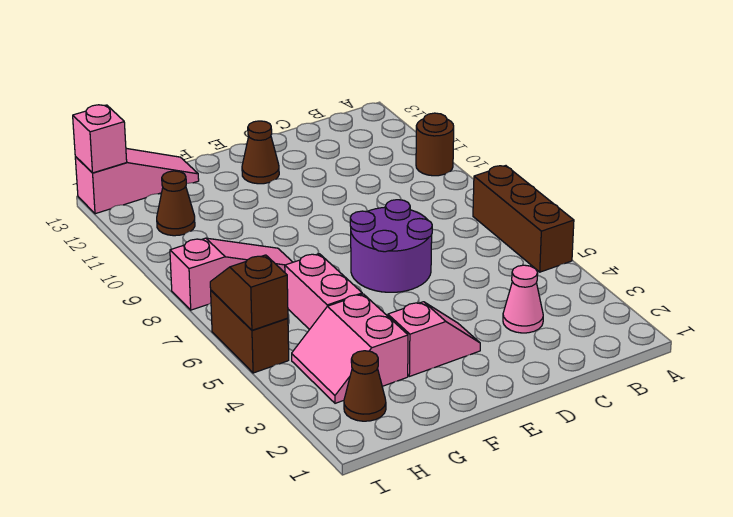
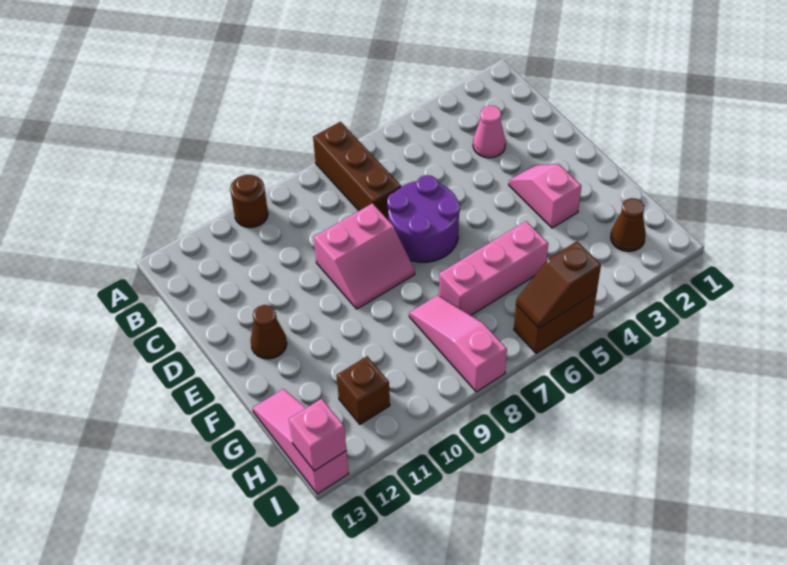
brown 1x3 brick [473,166,574,272] -> brown 1x3 brick turned to [313,122,401,219]
pink 2x2 slope [292,294,408,403] -> pink 2x2 slope moved to [314,203,415,309]
pink 1x2 brick [285,254,362,330] -> pink 1x3 brick [439,221,548,315]
brown 1x1 cone [157,171,195,236] -> brown 1x1 brick [337,356,390,424]

